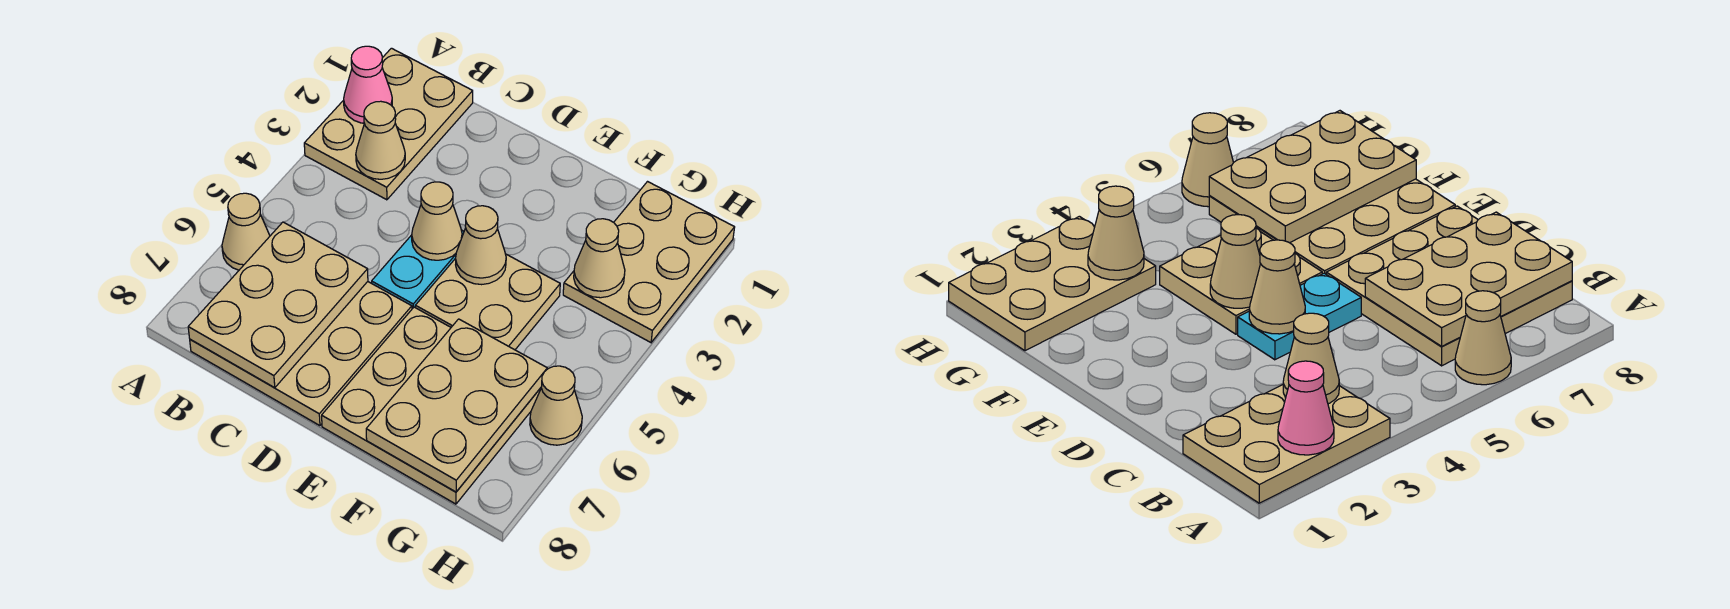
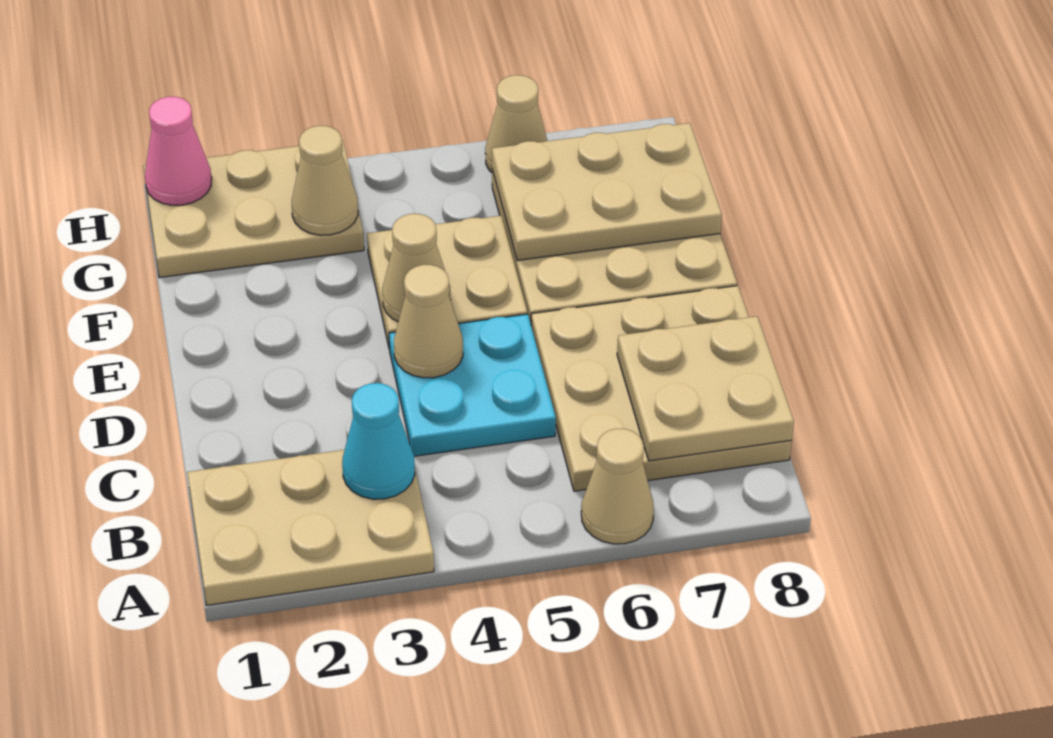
pink 1x1 cone [344,46,392,123] -> pink 1x1 cone moved to [145,97,212,205]
tan 1x1 cone [356,101,405,179] -> cyan 1x1 cone [342,383,415,499]
tan 2x3 plate [188,222,368,388] -> tan 2x2 plate [617,316,794,461]
cyan 1x2 plate [372,230,464,309] -> cyan 2x2 plate [389,314,556,456]

